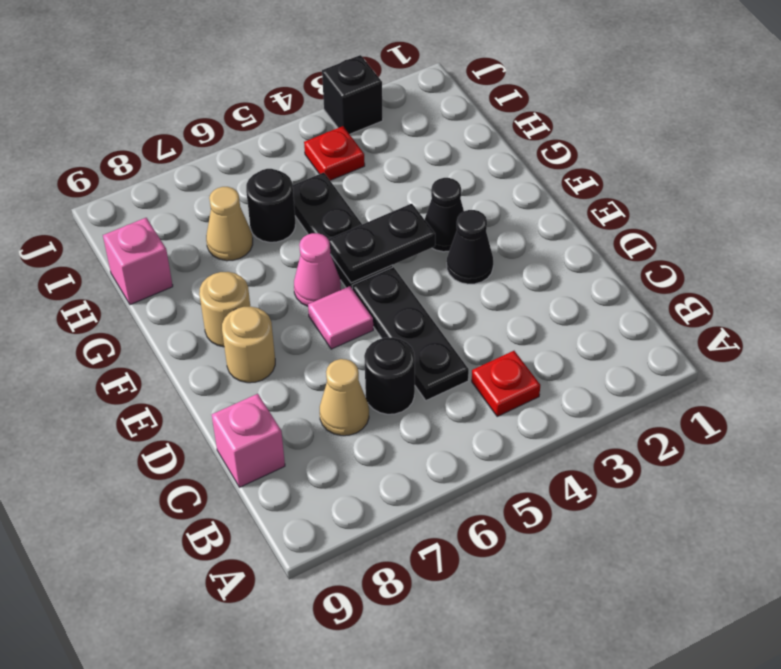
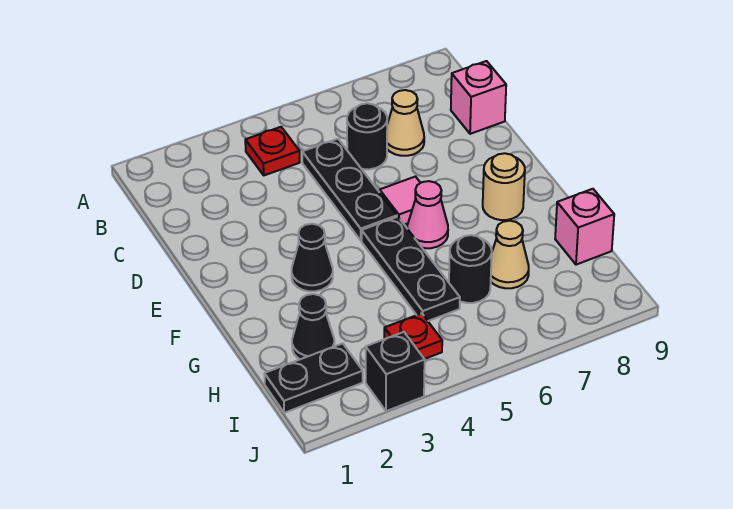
black 1x1 cone [447,210,493,284] -> black 1x1 cone moved to [292,294,334,359]
tan 1x1 round brick [222,307,275,383] -> none
black 1x2 plate [328,204,435,283] -> black 1x2 plate moved to [264,343,363,413]

